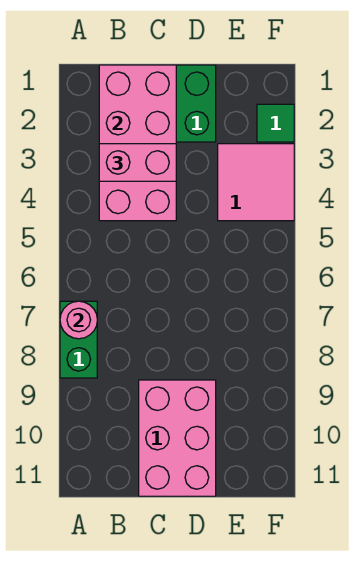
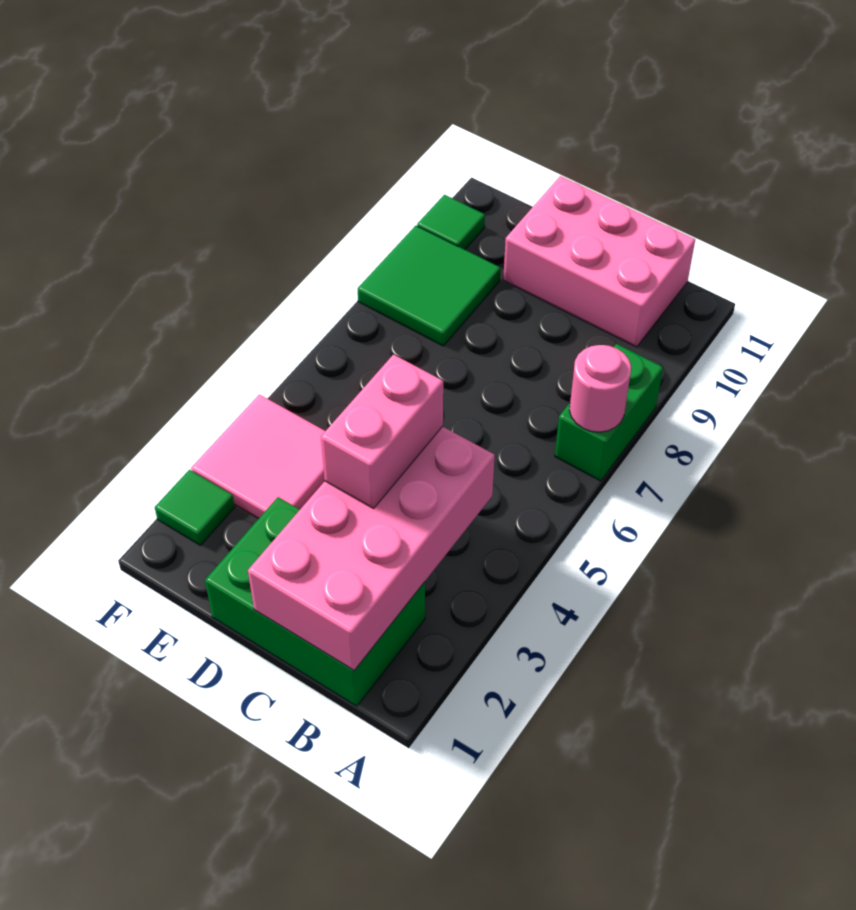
pink 1x2 brick [99,144,176,181] -> pink 1x2 brick turned to [321,355,443,508]
pink 2x3 brick [139,380,216,496] -> pink 2x3 brick turned to [503,176,695,347]
none -> green 2x2 tile [358,226,500,346]
none -> green 1x1 tile [417,195,485,250]

